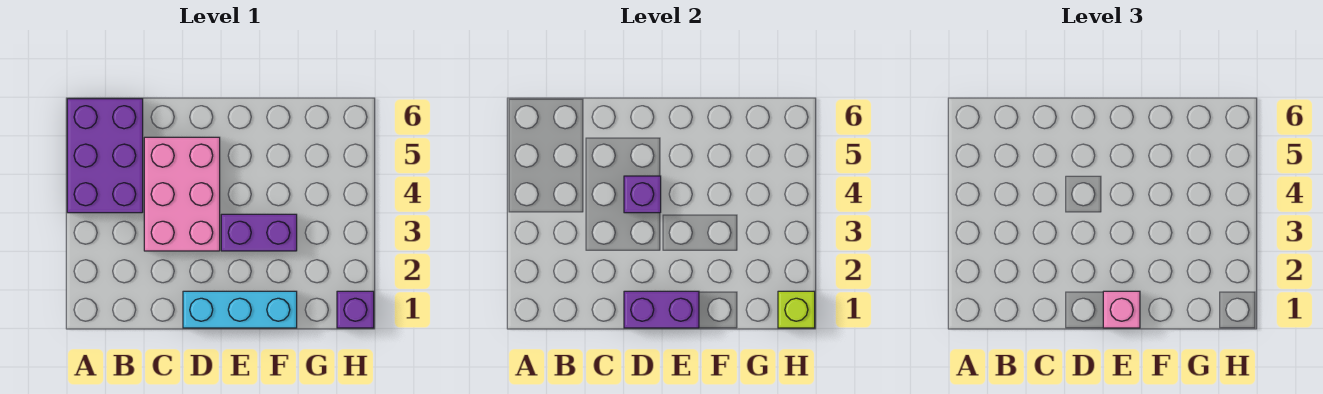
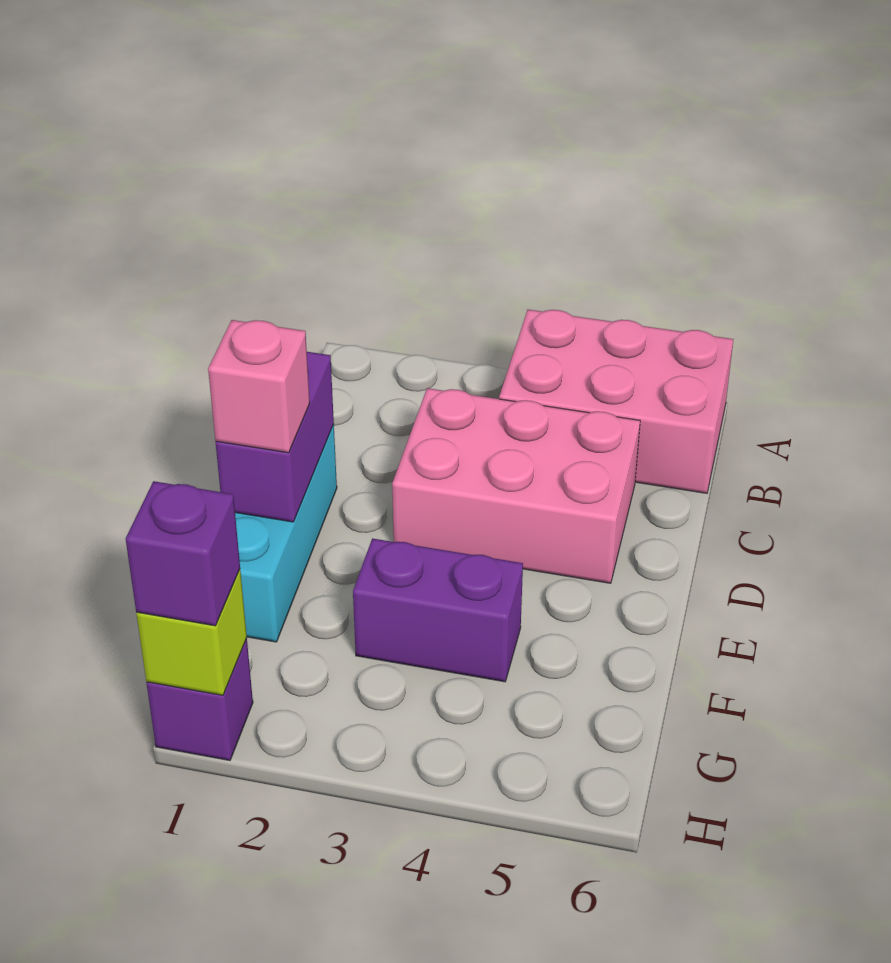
purple 2x3 brick [67,99,143,213] -> pink 2x3 brick [499,310,733,493]
purple 1x1 brick [624,176,661,213] -> purple 1x1 brick moved to [126,481,240,626]
purple 1x2 brick [221,214,297,251] -> purple 1x2 brick turned to [353,538,523,682]

